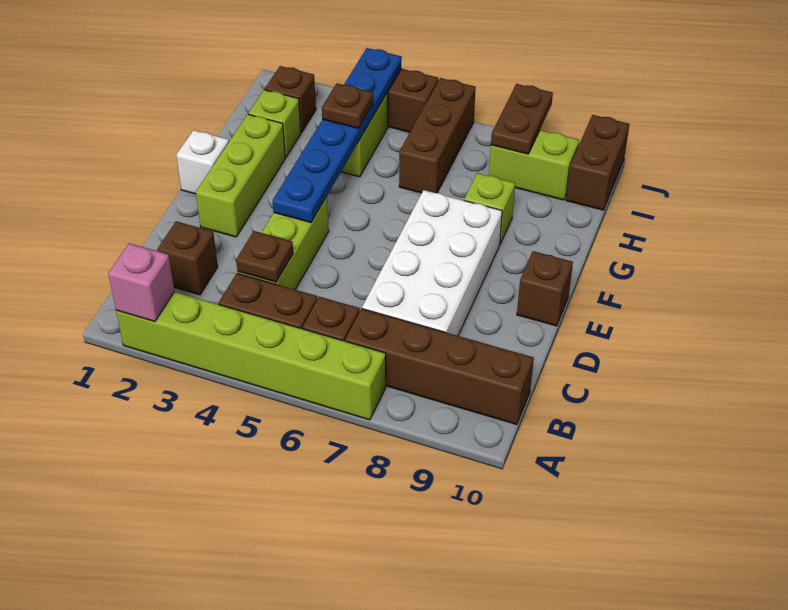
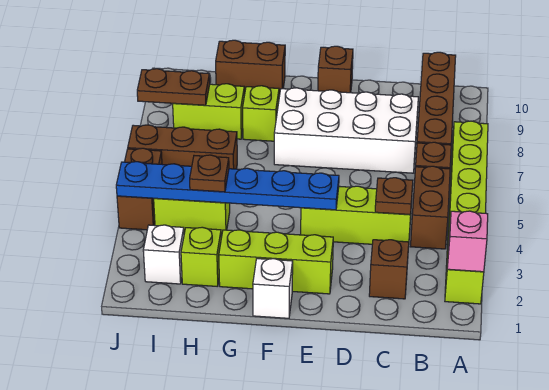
brown 1x1 brick [265,66,316,133] -> white 1x1 brick [143,225,184,284]
lime 1x2 brick [489,130,579,200] -> lime 1x2 brick turned to [173,84,244,139]
brown 1x2 brick [566,115,629,210] -> brown 1x2 brick moved to [216,40,285,97]

